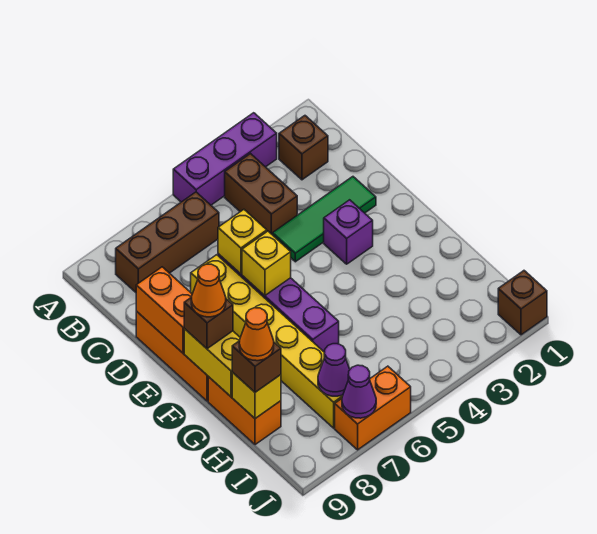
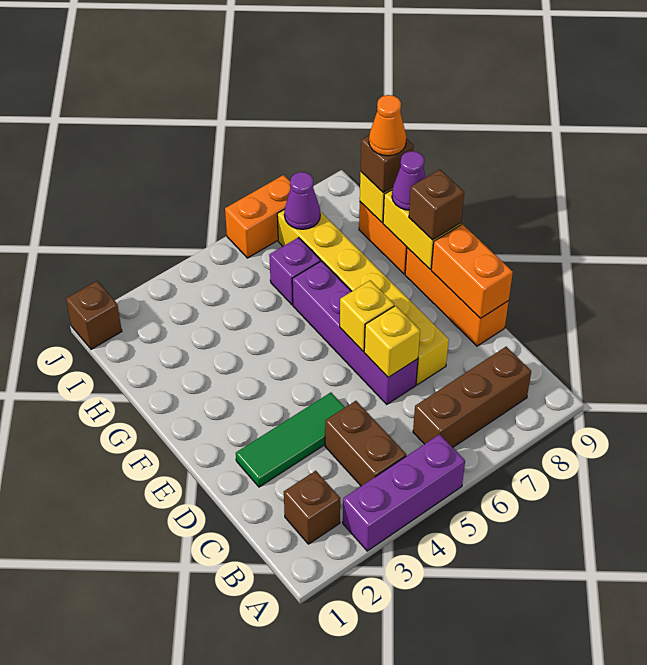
purple 1x1 brick [324,200,373,264] -> purple 1x1 brick moved to [269,238,321,305]
orange 1x1 cone [191,264,226,317] -> none
purple 1x1 cone [342,365,376,418] -> purple 1x1 cone moved to [392,151,426,210]

